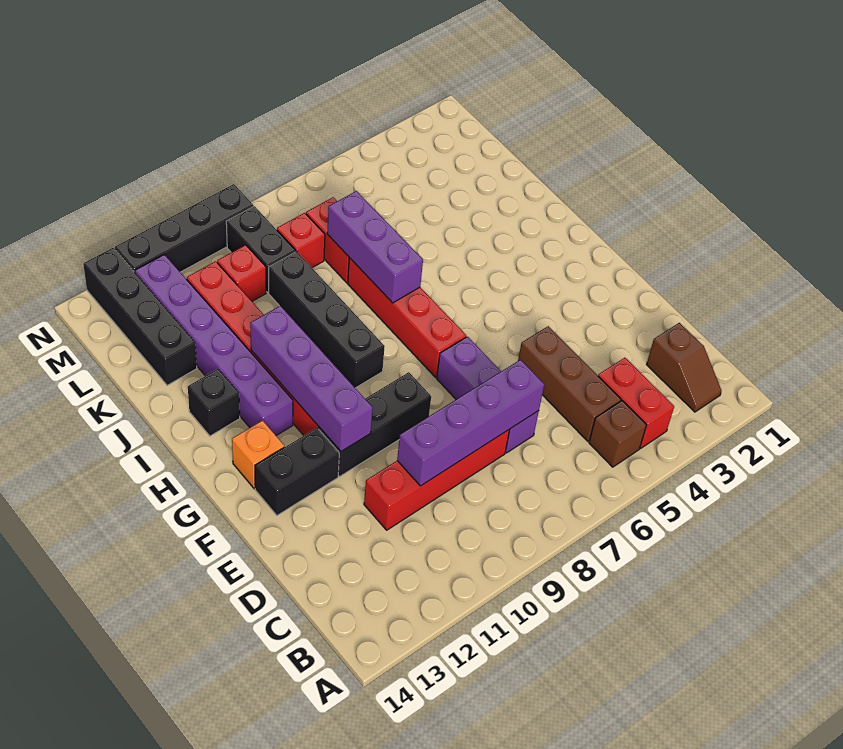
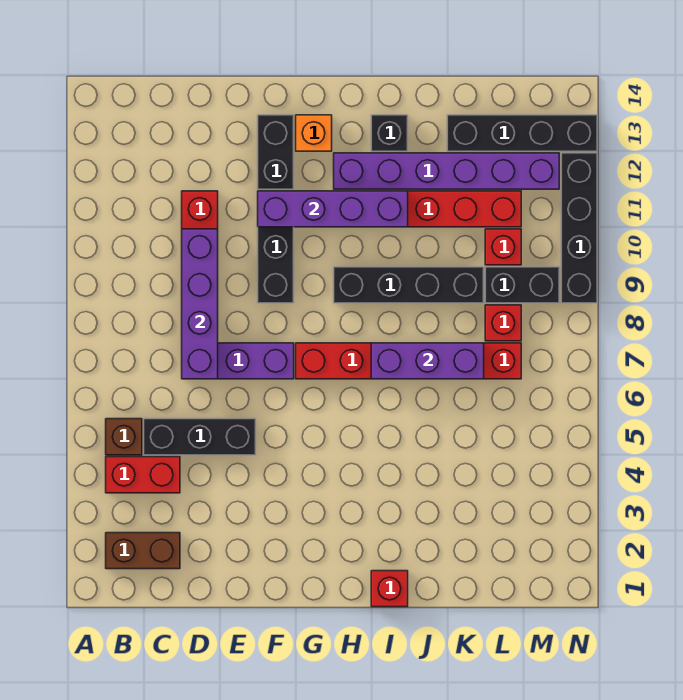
brown 1x2 slope [647,323,722,412] -> brown 1x2 brick [106,533,180,569]
brown 1x3 brick [518,326,621,441] -> black 1x3 brick [144,419,256,455]
none -> red 1x1 brick [371,571,408,607]

